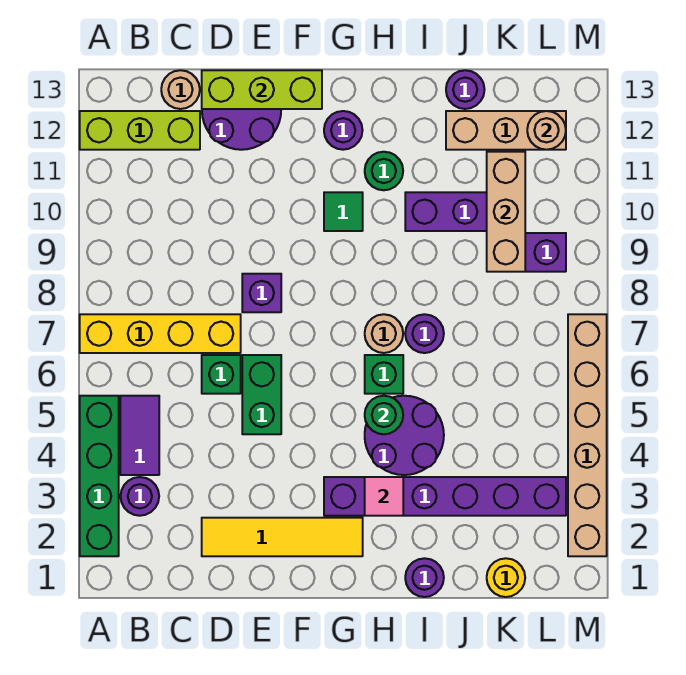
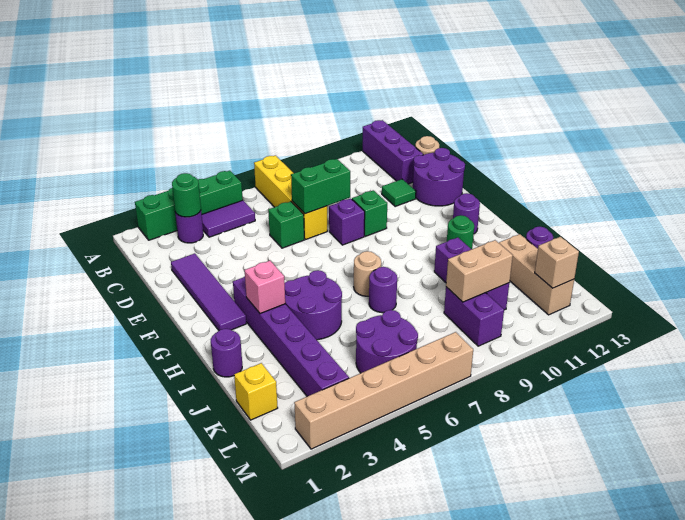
lime 1x3 brick [80,111,200,150] -> purple 1x3 brick [362,120,423,184]
yellow 1x4 tile [202,518,363,556] -> purple 1x4 tile [171,253,246,330]
lime 1x3 brick [202,70,322,109] -> none
green 1x2 brick [242,355,281,434] -> green 1x2 brick moved to [291,159,350,214]
green 1x1 tile [324,192,363,231] -> green 1x1 tile moved to [382,179,416,206]
pink 1x1 tile [365,477,403,516] -> pink 1x1 brick [245,261,285,314]
green 1x1 round brick [365,396,403,434] -> green 1x1 round brick moved to [172,173,201,217]
green 1x1 brick [365,355,403,394] -> green 1x1 brick moved to [352,190,387,236]
yellow 1x1 round brick [487,558,525,597] -> yellow 1x1 brick [234,363,278,420]
none -> purple 2x2 round brick [356,310,418,373]
tan 1x3 brick [487,152,525,272] -> tan 1x2 brick [446,240,513,302]
tan 1x1 round brick [527,111,566,150] -> tan 1x1 brick [535,237,579,288]

